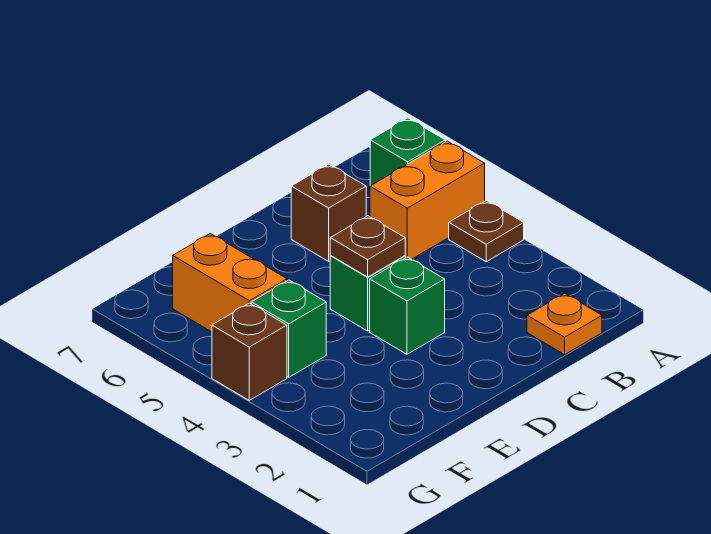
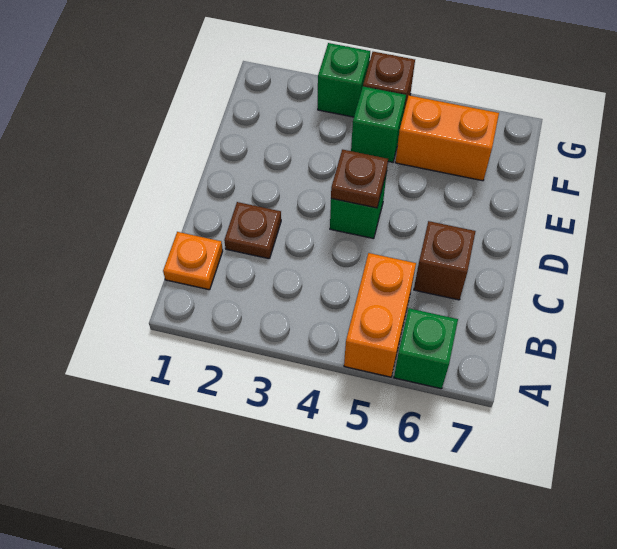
brown 1x1 plate [449,200,524,262] -> brown 1x1 plate moved to [224,202,281,259]
green 1x1 brick [370,257,445,354] -> green 1x1 brick moved to [318,43,370,117]

